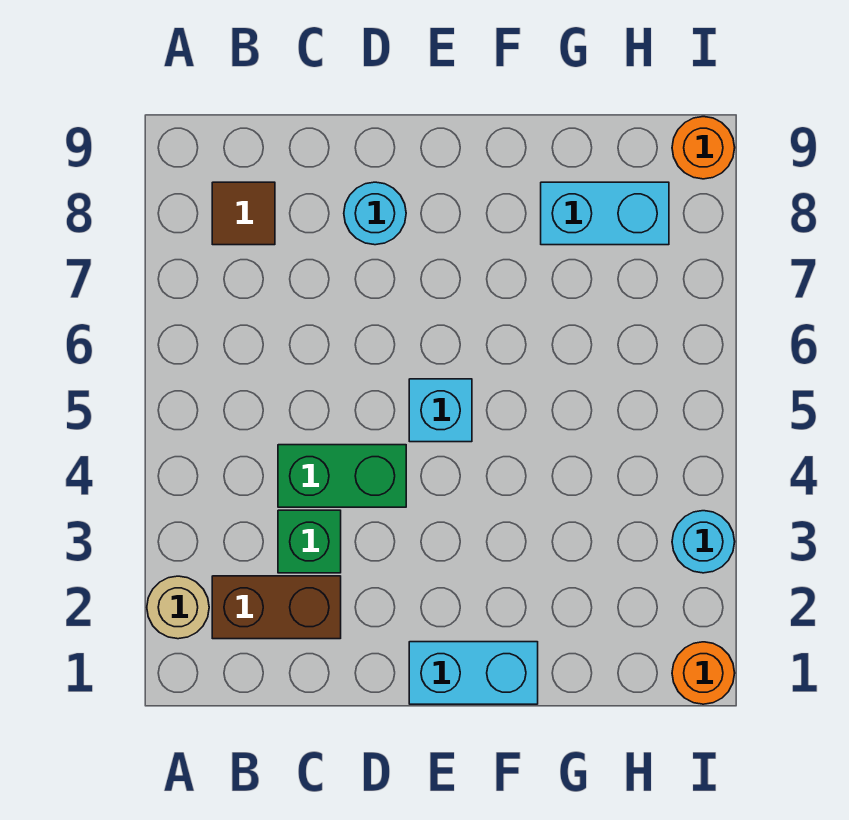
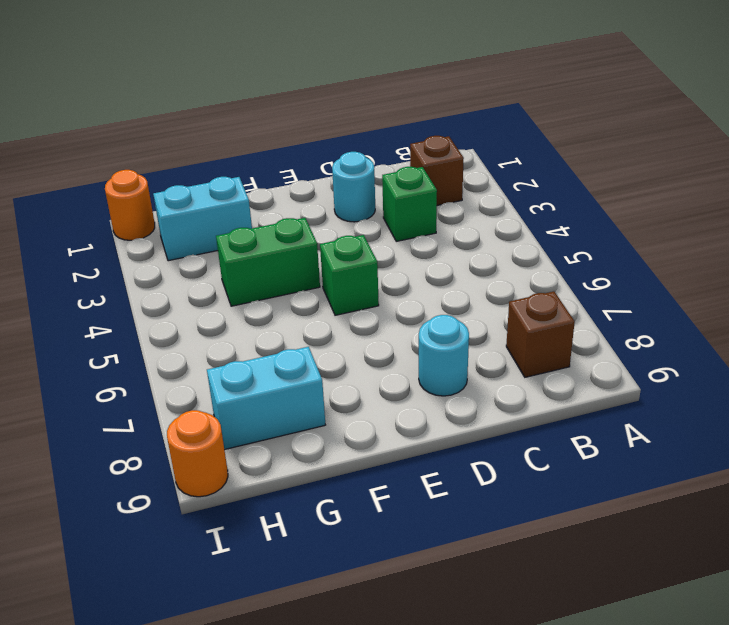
tan 1x1 round brick [147,576,209,639] -> none
brown 1x2 brick [212,576,341,639] -> brown 1x1 brick [410,136,464,206]
brown 1x1 tile [212,182,275,245] -> brown 1x1 brick [506,291,575,377]
green 1x2 brick [278,445,406,507] -> green 1x2 brick moved to [216,218,320,306]
cyan 1x2 brick [409,642,538,704] -> cyan 1x2 brick moved to [153,177,252,261]
cyan 1x1 brick [409,379,472,442] -> green 1x1 brick [320,235,379,315]
cyan 1x1 round brick [672,511,735,573] -> cyan 1x1 round brick moved to [332,152,375,222]

